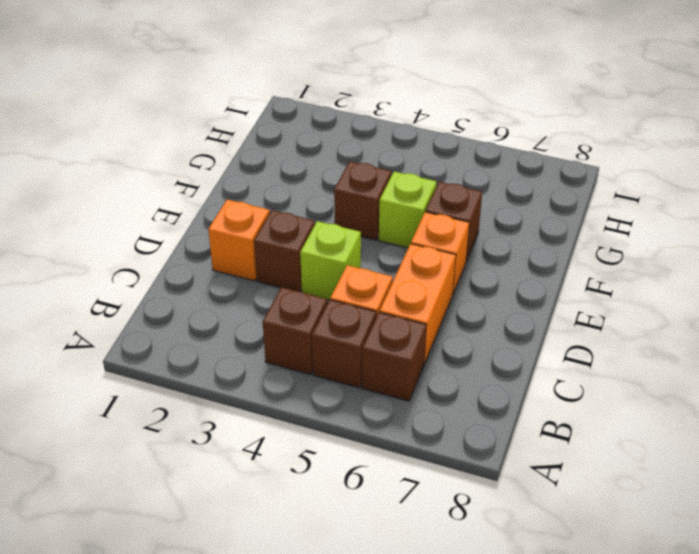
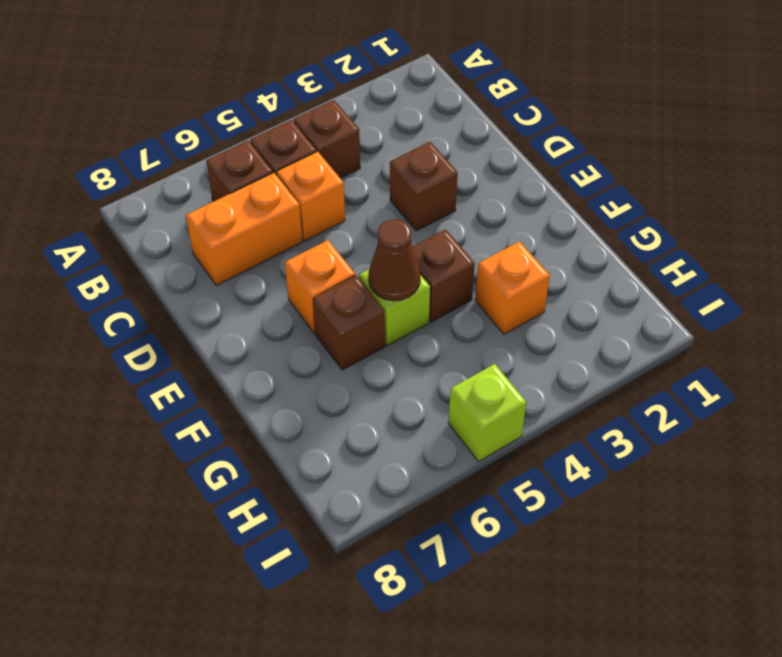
orange 1x2 brick [380,244,456,364] -> orange 1x2 brick turned to [186,173,302,286]
orange 1x1 brick [208,200,270,281] -> orange 1x1 brick moved to [475,241,550,334]
lime 1x1 brick [300,221,361,300] -> lime 1x1 brick moved to [448,364,526,461]
none -> brown 1x1 cone [369,219,420,301]

